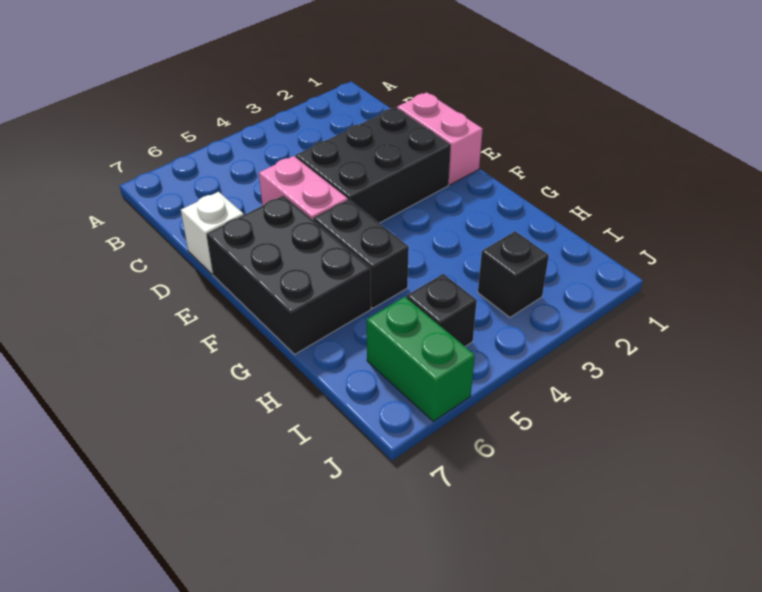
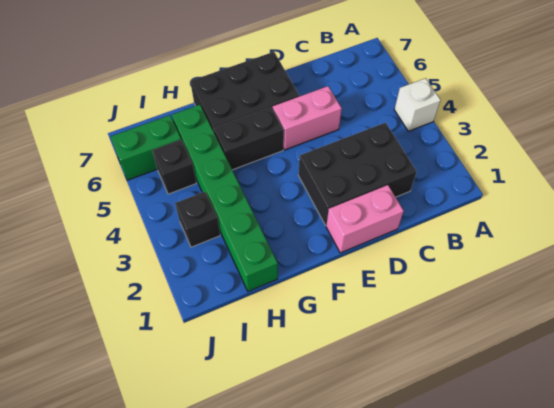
black 2x3 brick [295,107,451,223] -> black 2x3 brick turned to [298,123,417,225]
white 1x1 brick [181,192,244,274] -> white 1x1 brick moved to [394,78,441,131]
none -> green 1x6 brick [172,105,278,291]

